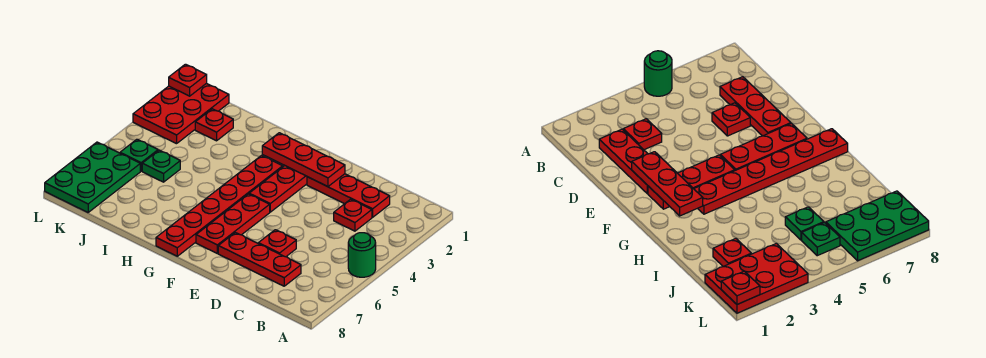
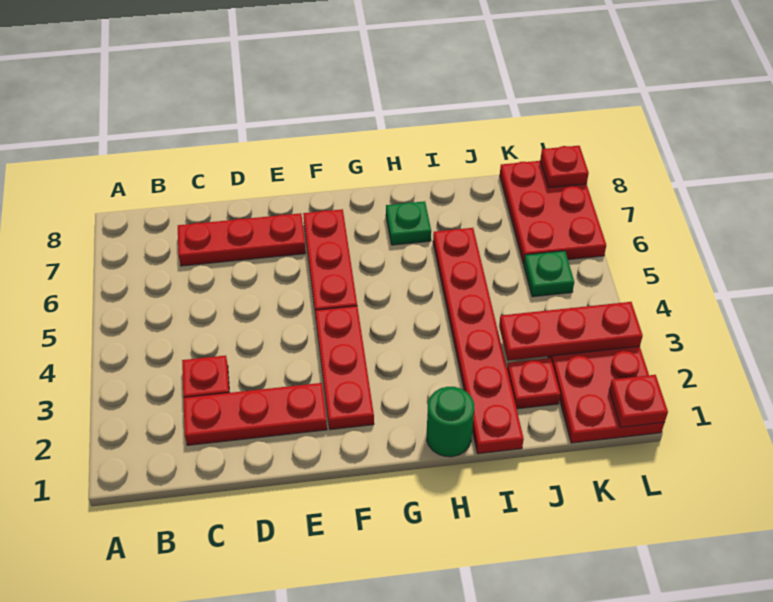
green 1x1 round brick [348,233,376,277] -> green 1x1 round brick moved to [427,387,474,457]
red 1x1 plate [258,230,296,257] -> red 1x1 plate moved to [540,146,589,188]
red 1x3 plate [262,133,345,187] -> red 1x3 plate moved to [499,302,643,361]
red 1x6 plate [156,156,283,256] -> red 1x6 plate moved to [433,228,524,454]
green 1x1 plate [142,150,180,182] -> green 1x1 plate moved to [386,201,431,245]
green 2x3 plate [45,142,140,212] -> red 2x3 plate [500,161,606,264]

